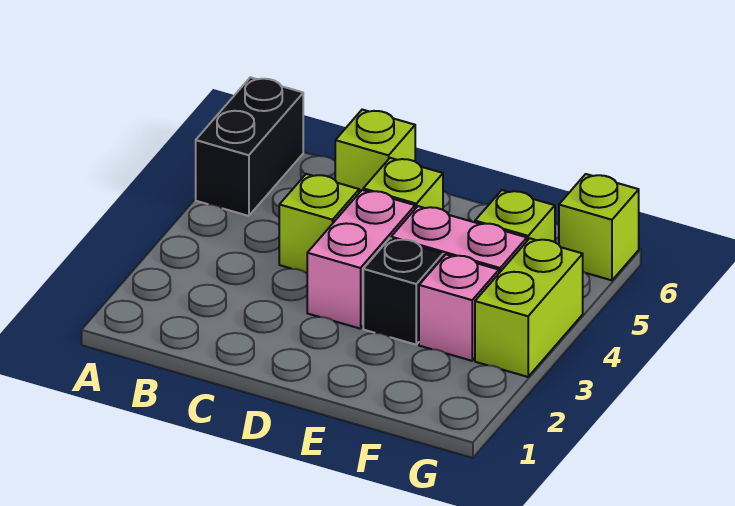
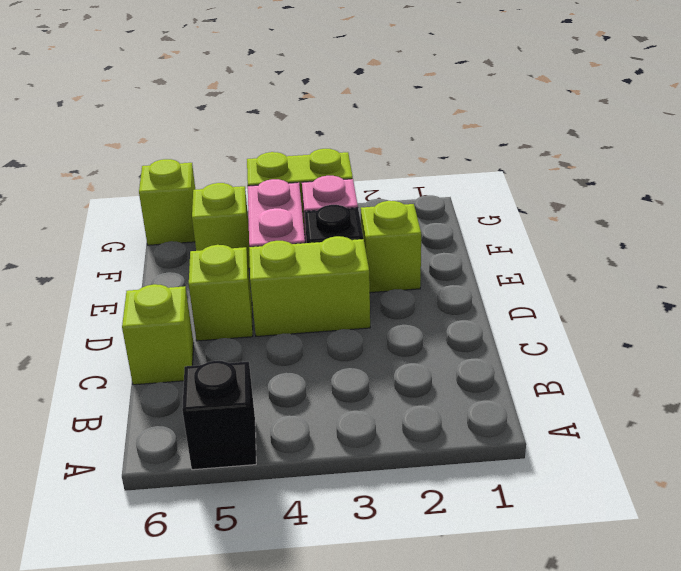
black 1x2 brick [196,77,303,216] -> black 1x1 brick [182,361,256,470]
lime 1x1 brick [279,174,359,273] -> lime 1x1 brick moved to [361,201,421,293]
pink 1x2 brick [307,190,415,329] -> lime 1x2 brick [249,236,370,336]

